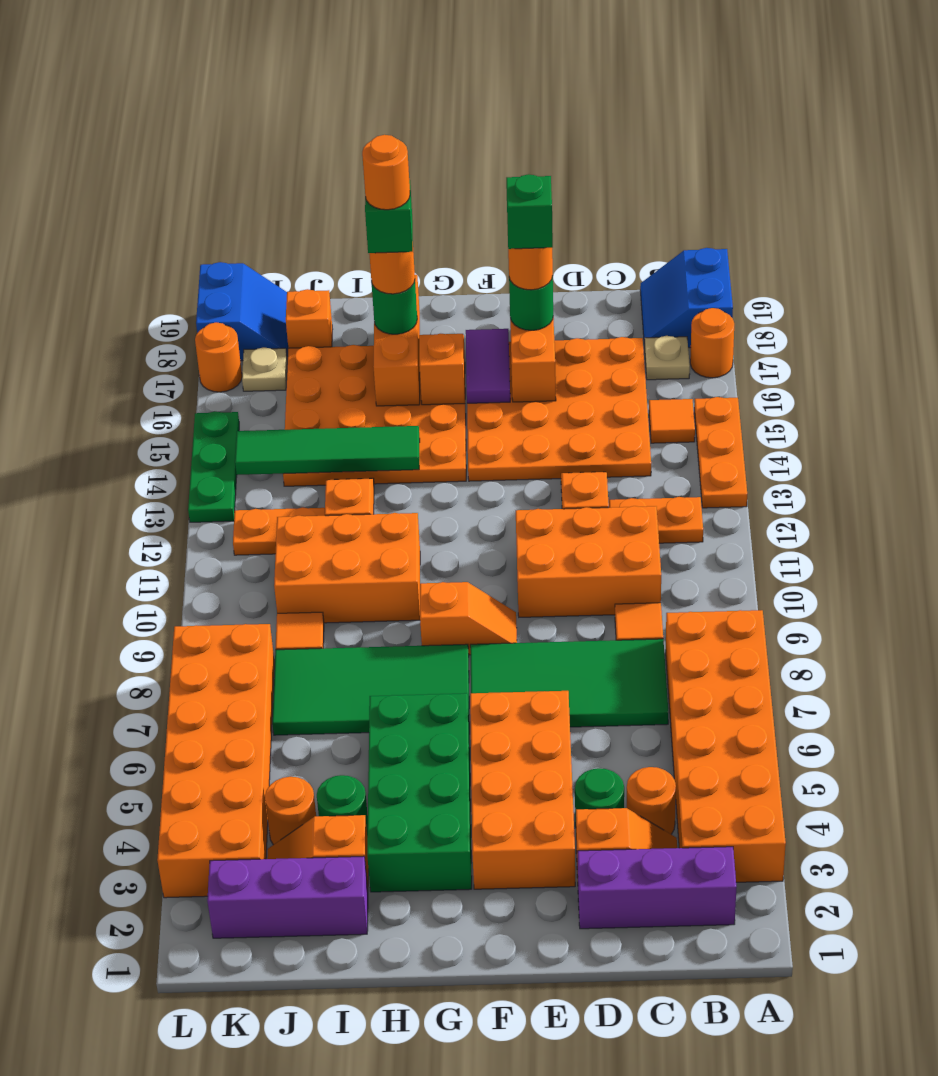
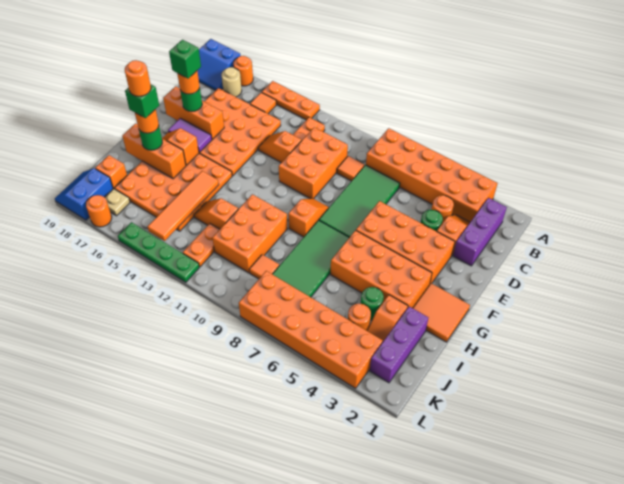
tan 1x1 plate [645,336,690,380] -> tan 1x1 round brick [221,67,242,97]
none -> orange 2x2 tile [413,283,470,342]
green 2x4 brick [367,693,472,892] -> orange 2x4 brick [330,230,432,308]
green 1x4 tile [235,426,420,475] -> orange 1x4 tile [148,171,219,241]
blue 2x2 slope [196,262,288,361] -> blue 2x2 slope turned to [55,168,113,220]
green 1x3 plate [188,411,239,522] -> green 1x4 plate [118,222,199,282]

